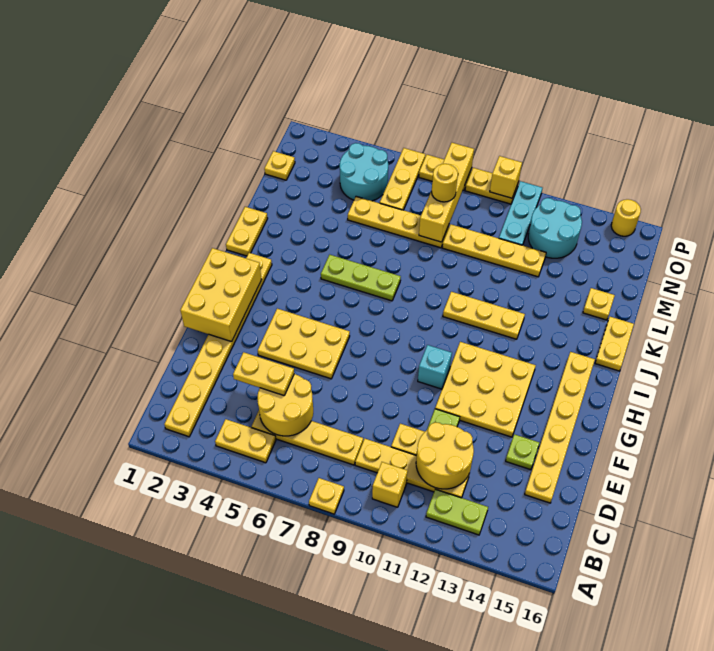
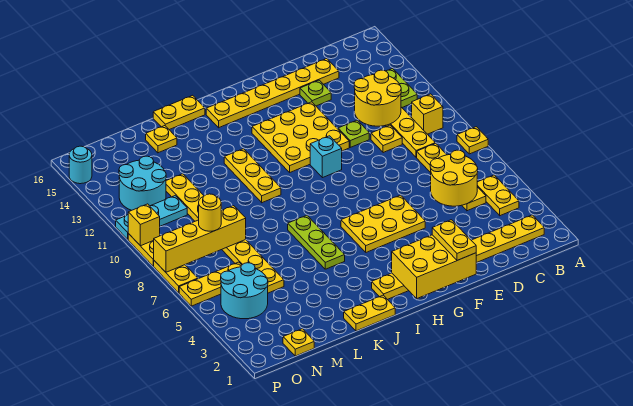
yellow 1x2 plate [233,352,294,395] -> yellow 1x2 plate moved to [432,220,476,260]
yellow 2x3 plate [258,309,350,379] -> yellow 2x3 plate turned to [341,195,425,252]
yellow 1x1 round brick [611,199,641,236] -> cyan 1x1 round brick [69,146,92,184]

